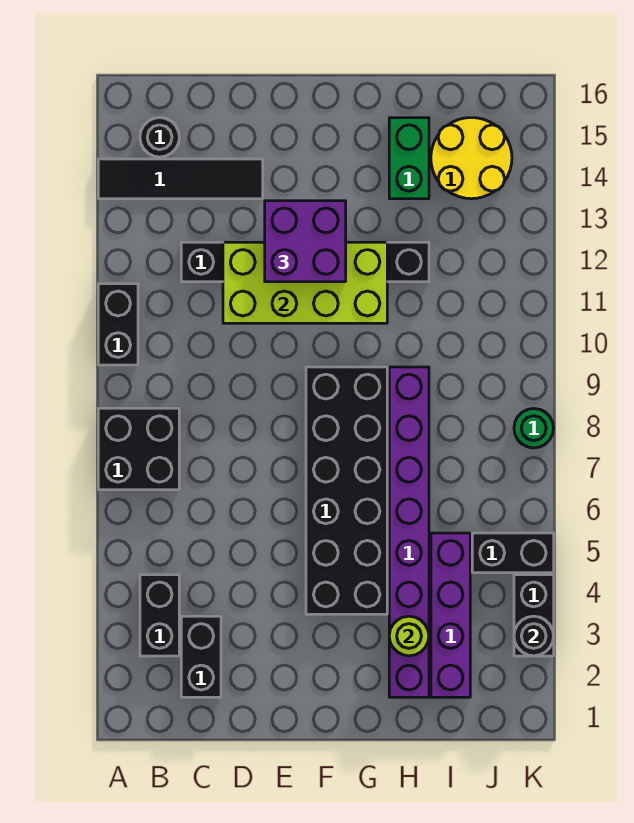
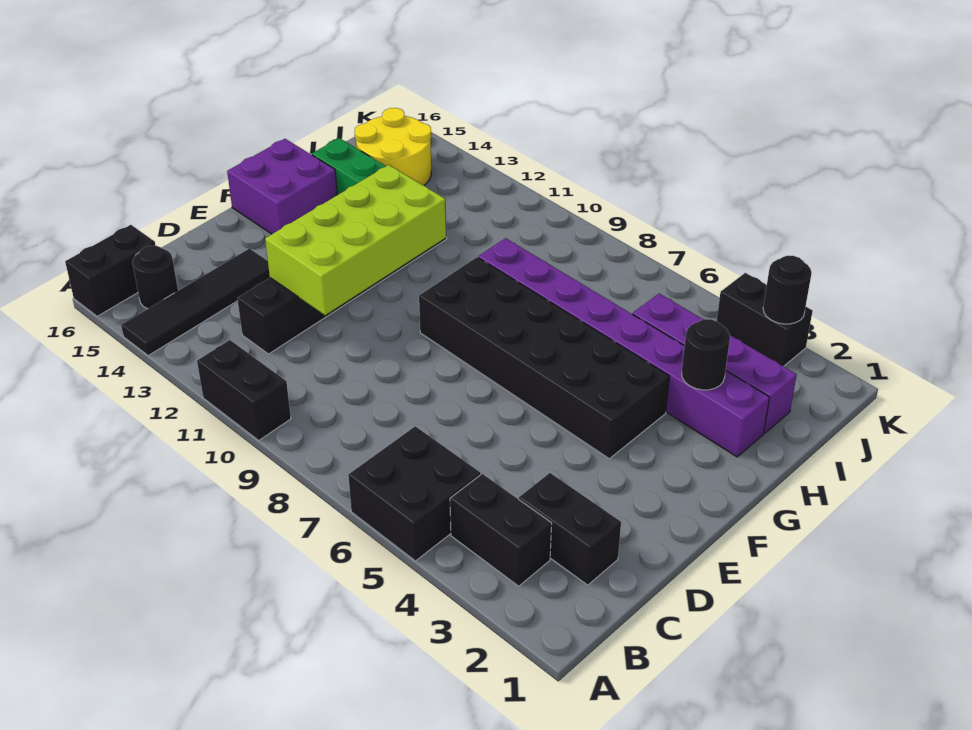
black 2x2 brick [98,408,179,490] -> black 2x2 brick moved to [348,426,481,561]
purple 2x2 brick [265,201,346,282] -> purple 2x2 brick moved to [227,139,337,234]
lime 1x1 round brick [389,616,429,656] -> black 1x1 round brick [682,319,730,390]
black 1x2 brick [472,533,554,573] -> black 1x2 brick moved to [65,225,156,316]
green 1x1 round brick [514,409,553,448] -> none

